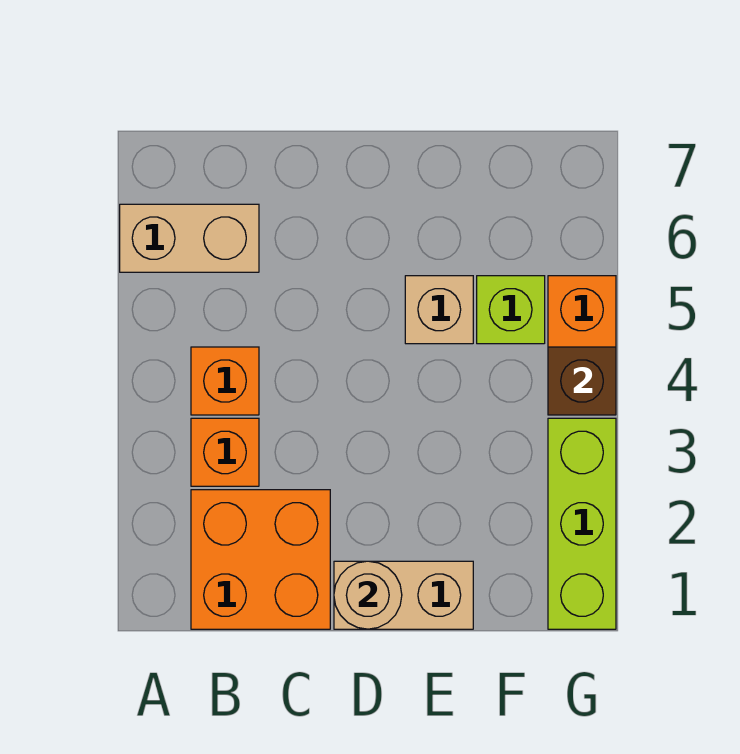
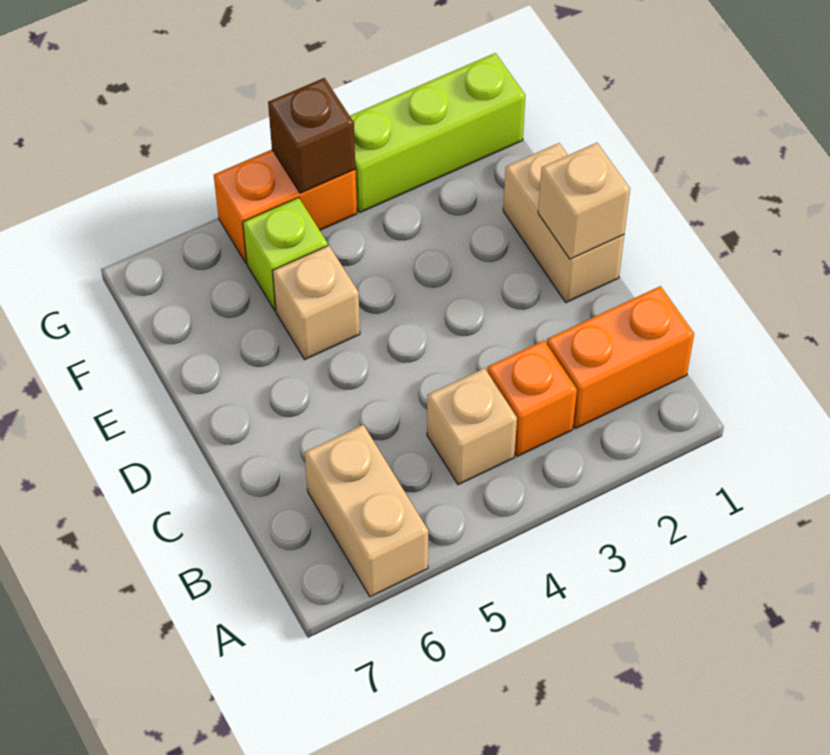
orange 2x2 brick [191,490,330,629] -> orange 1x2 brick [547,286,694,429]
orange 1x1 brick [191,347,259,415] -> tan 1x1 brick [427,368,517,485]
tan 1x1 round brick [334,561,402,629] -> tan 1x1 brick [538,143,630,259]

